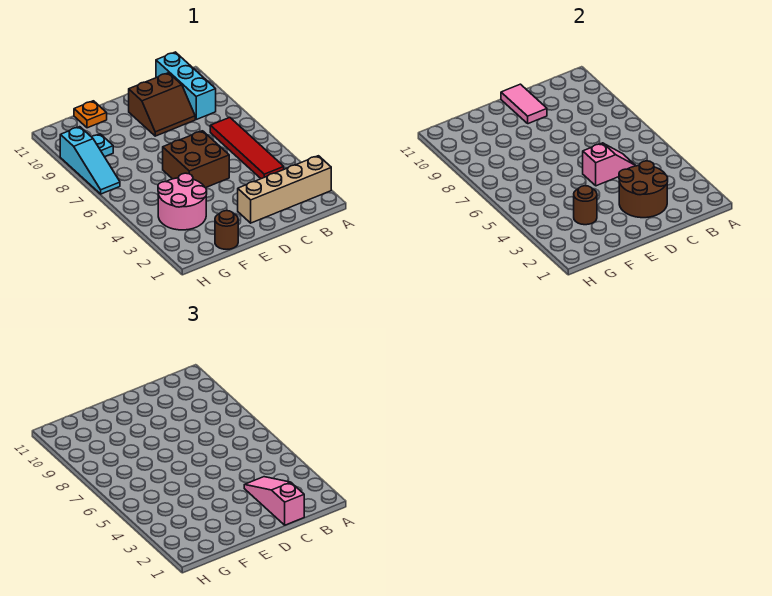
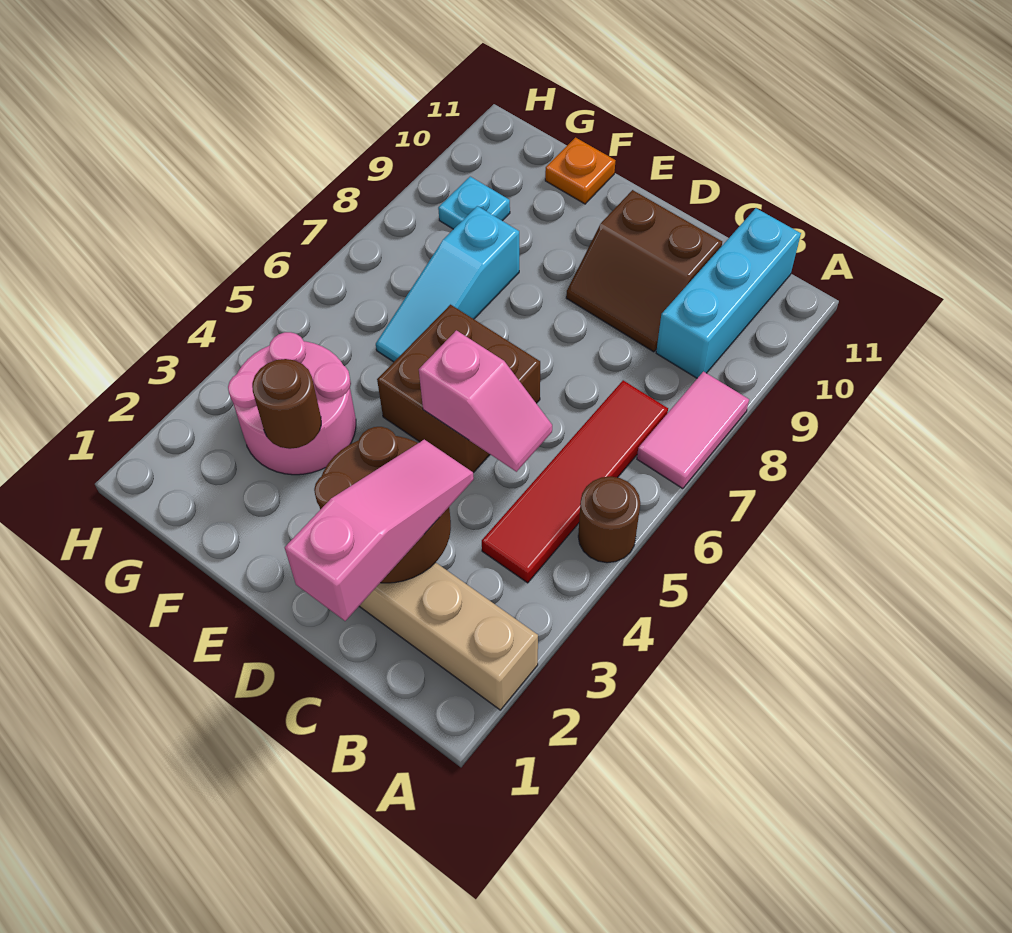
pink 1x2 tile [501,84,547,124] -> pink 1x2 tile moved to [637,372,749,489]
brown 1x1 round brick [215,211,238,249] -> brown 1x1 round brick moved to [578,476,640,563]
cyan 1x3 slope [60,127,120,194] -> cyan 1x3 slope moved to [376,206,519,362]

